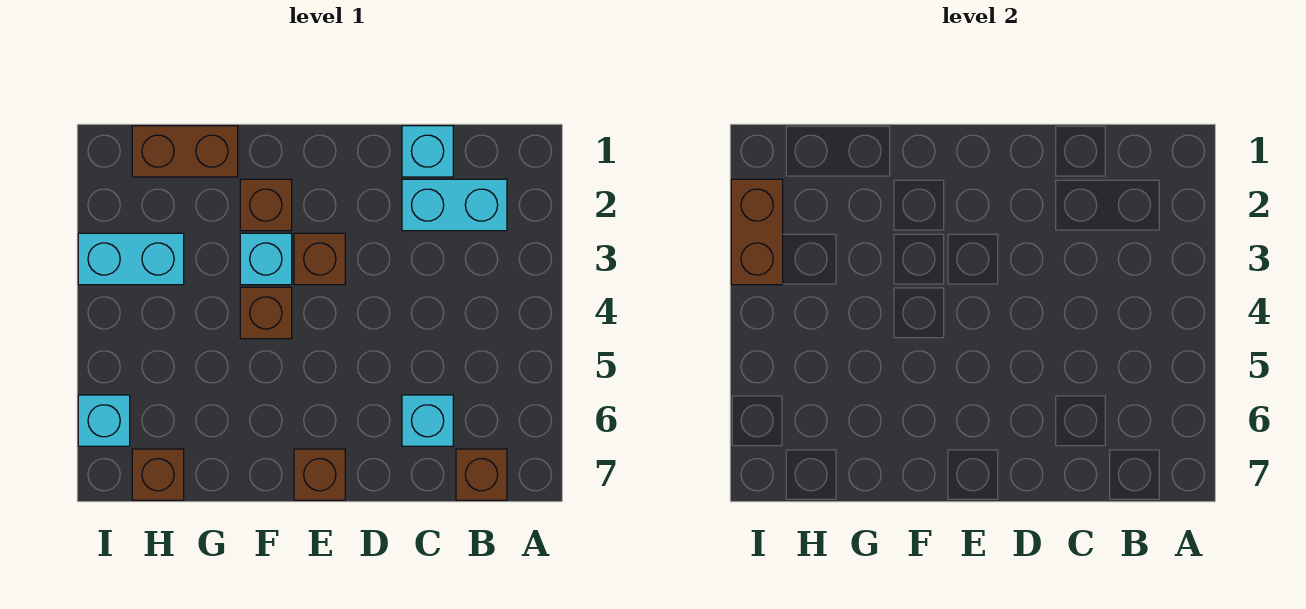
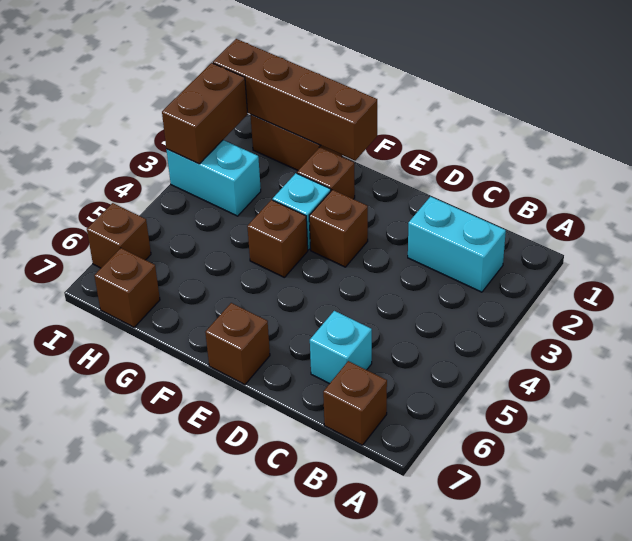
cyan 1x1 brick [402,126,453,177] -> none
none -> brown 1x4 brick [213,39,377,160]
cyan 1x1 brick [78,395,130,446] -> brown 1x1 brick [87,203,151,268]

